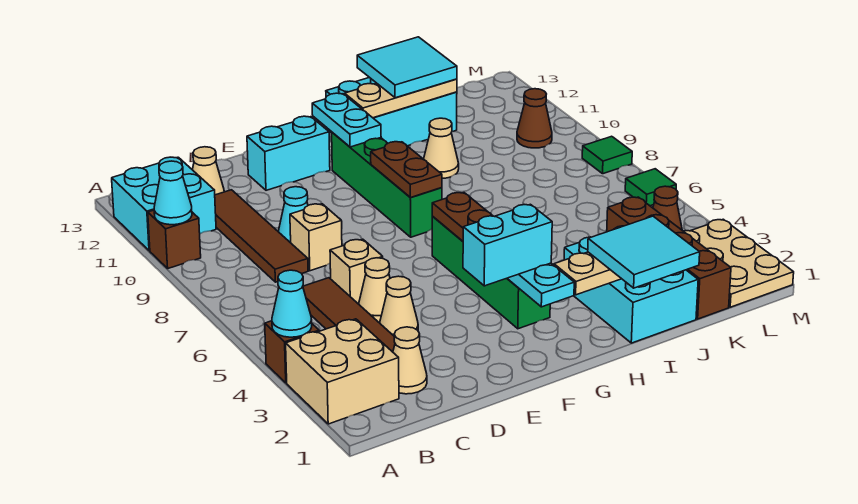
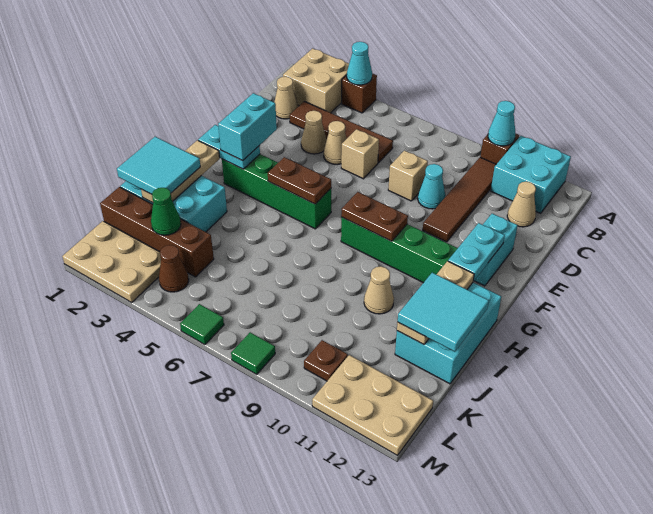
brown 1x4 tile [215,190,308,282] -> brown 1x4 tile turned to [423,157,496,242]
cyan 1x2 plate [312,93,381,147] -> cyan 1x2 plate turned to [448,223,505,281]
none -> green 1x1 cone [151,188,181,235]
brown 1x1 cone [517,89,552,148] -> brown 1x1 plate [304,340,348,381]
none -> tan 2x3 plate [312,355,433,455]

